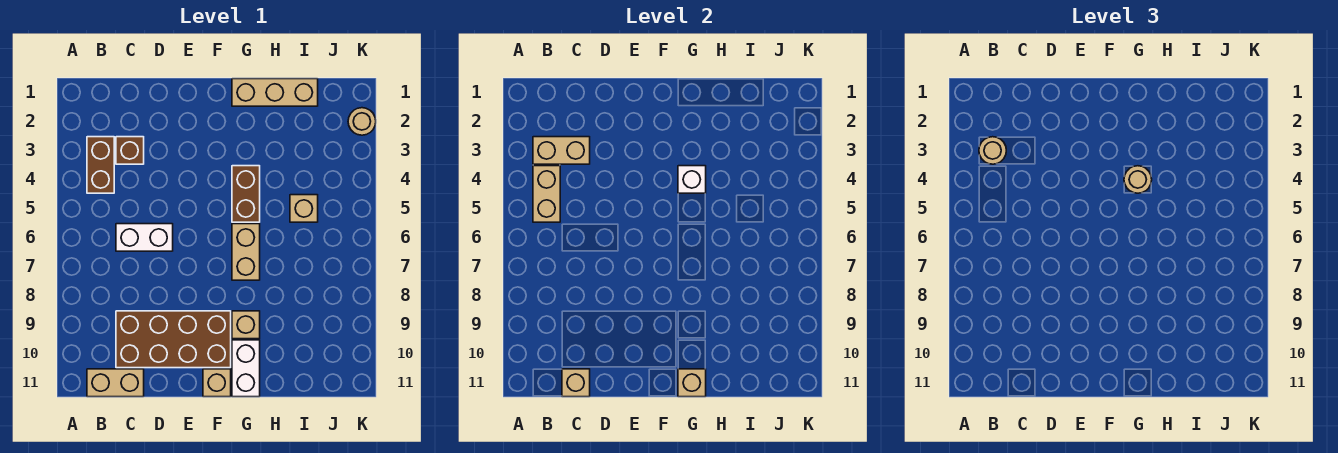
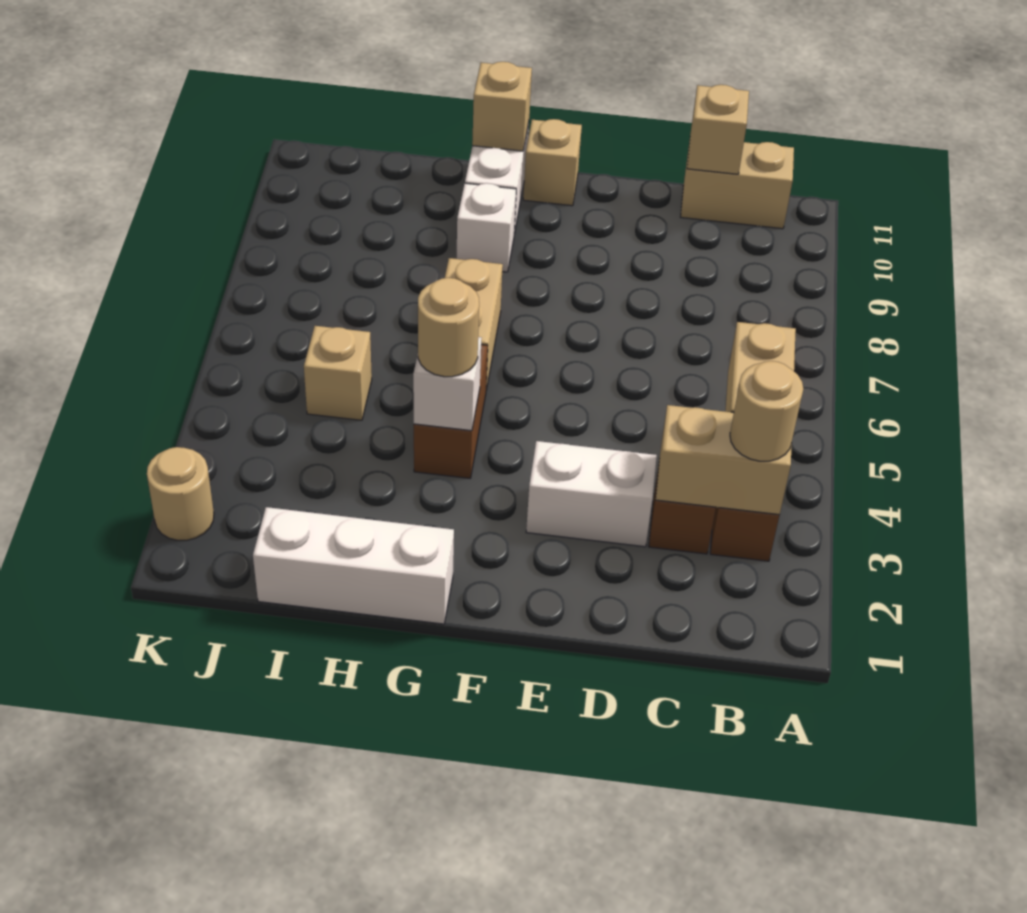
white 1x2 brick [116,224,173,251] -> white 1x2 brick moved to [526,441,657,547]
brown 2x4 brick [116,311,231,368] -> none
tan 1x3 brick [232,79,318,106] -> white 1x3 brick [253,507,454,624]
tan 1x1 brick [232,311,260,339] -> white 1x1 brick [456,183,516,272]

